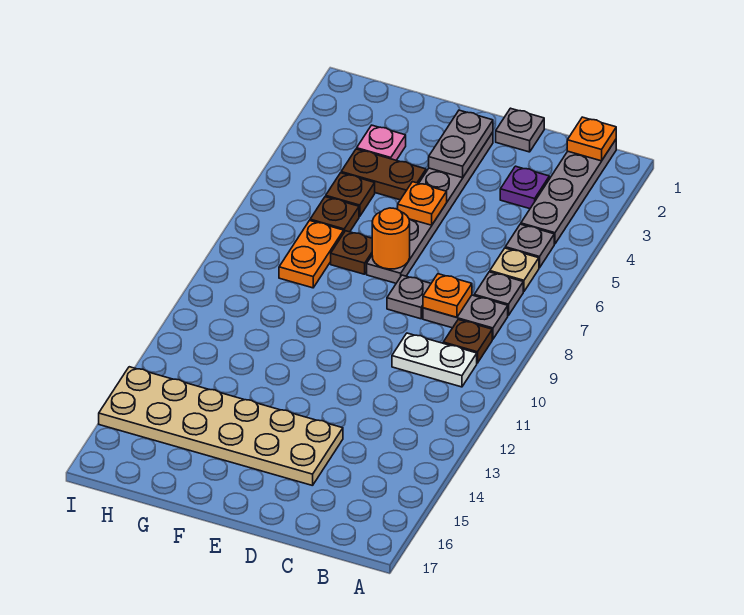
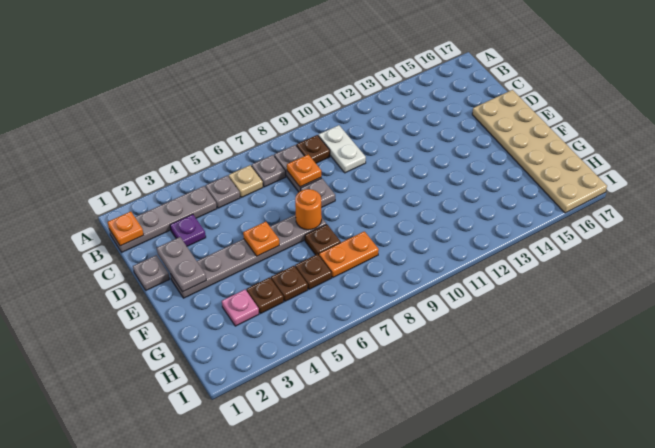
tan 2x6 plate [99,367,343,486] -> tan 2x6 plate moved to [472,90,607,213]
grey 1x2 plate [429,110,493,178] -> grey 1x2 plate turned to [157,237,206,292]
brown 1x2 plate [341,149,426,200] -> brown 1x1 plate [247,277,284,314]

